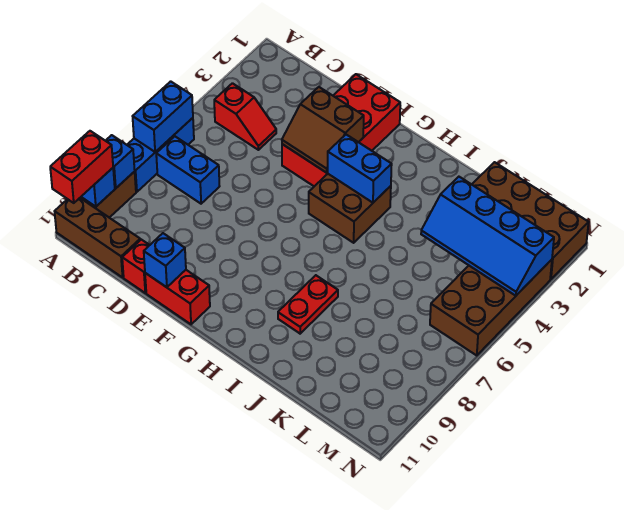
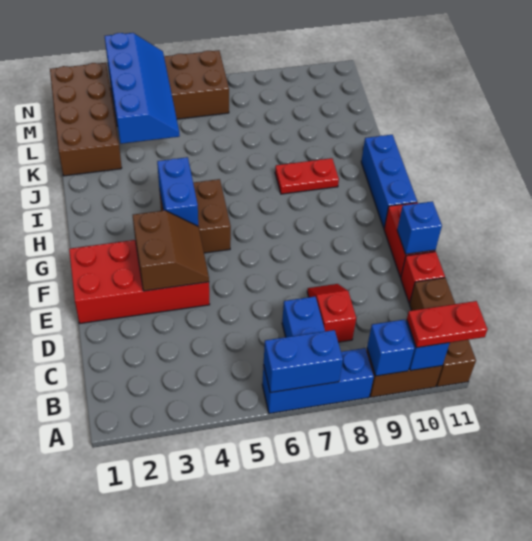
red 1x2 brick [50,131,113,203] -> red 1x2 plate [407,301,487,348]
red 1x2 slope [214,83,276,150] -> red 1x2 slope moved to [307,284,356,342]
none -> blue 1x3 brick [361,135,417,228]

